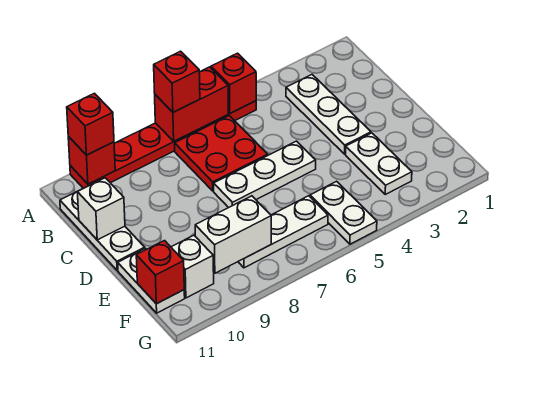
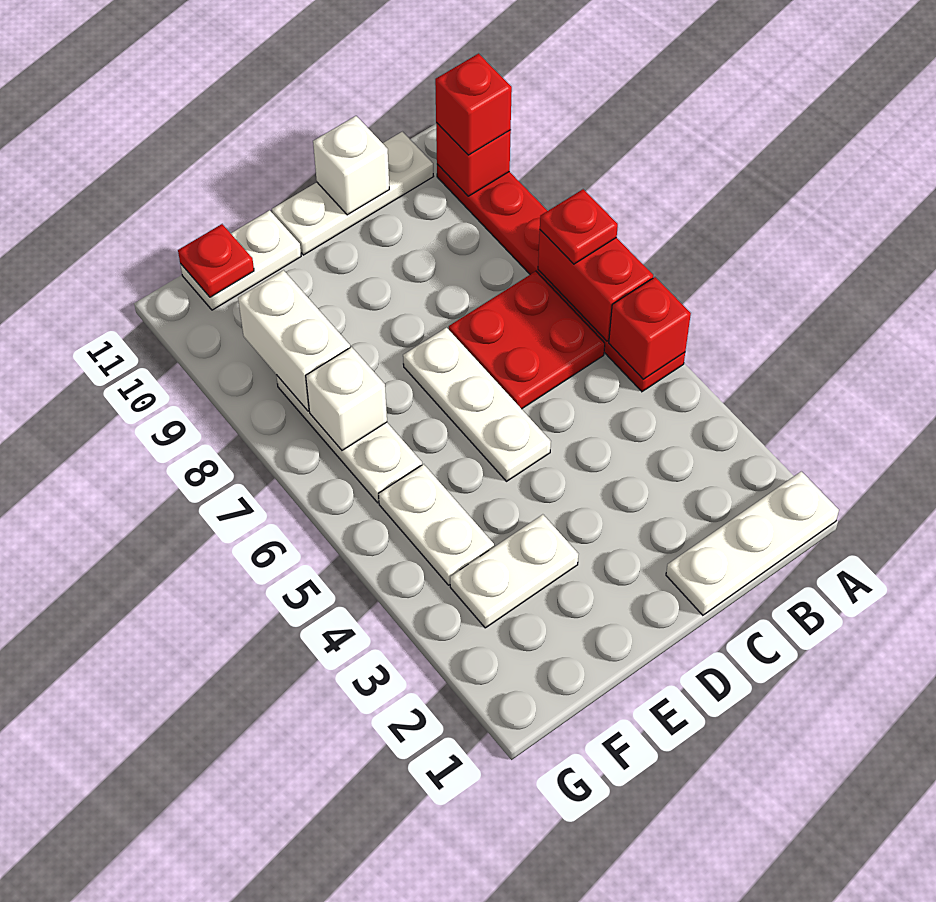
red 1x1 brick [154,51,200,112] -> red 1x1 plate [540,189,618,264]
white 1x3 plate [286,75,371,154] -> white 1x3 plate moved to [666,471,839,615]
white 1x2 plate [310,181,377,244] -> white 1x2 plate turned to [379,464,494,585]
white 1x1 brick [171,235,214,298] -> white 1x1 brick moved to [306,347,387,450]
red 1x1 brick [136,241,184,304] -> red 1x1 plate [178,224,254,297]

